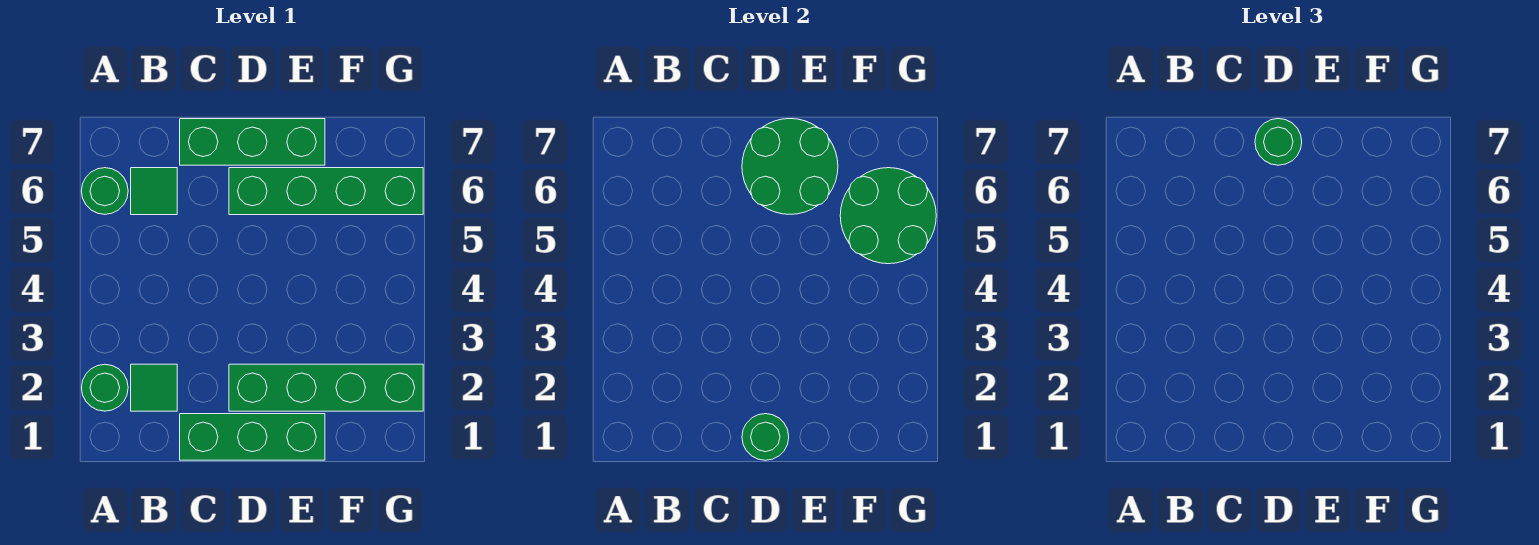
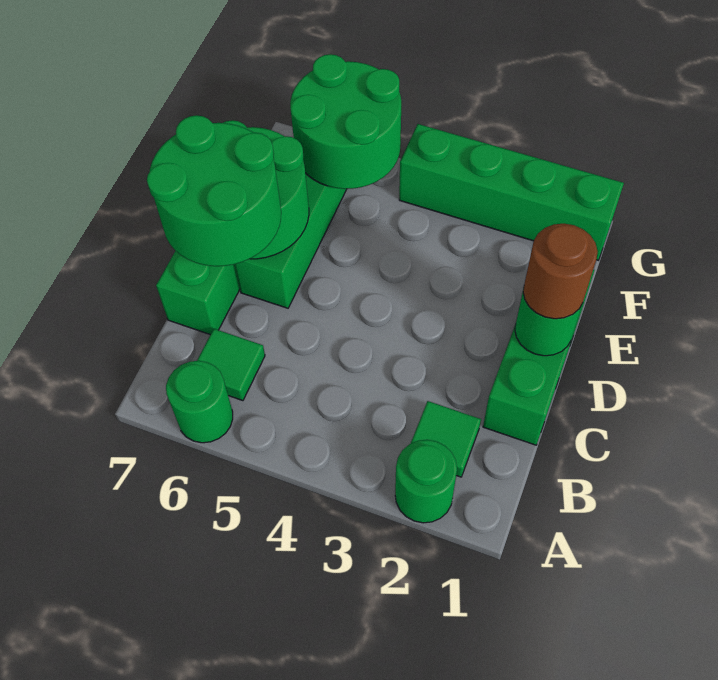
none -> brown 1x1 round brick [523,224,598,319]
green 1x4 brick [229,364,423,411] -> green 1x4 brick turned to [399,124,624,260]
green 1x1 round brick [1255,119,1302,165] -> green 2x2 round brick [147,115,281,266]

